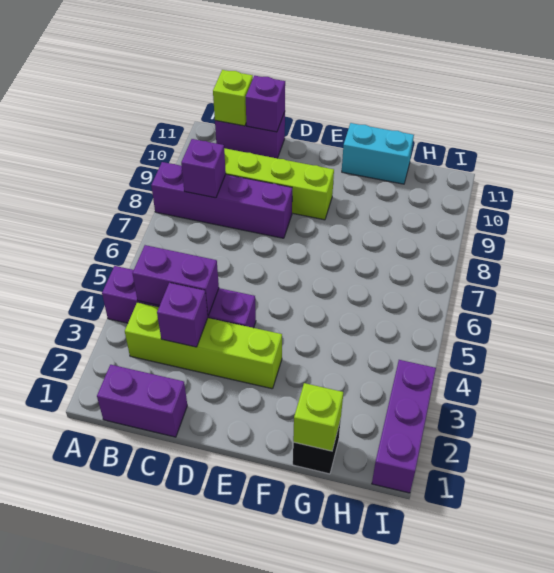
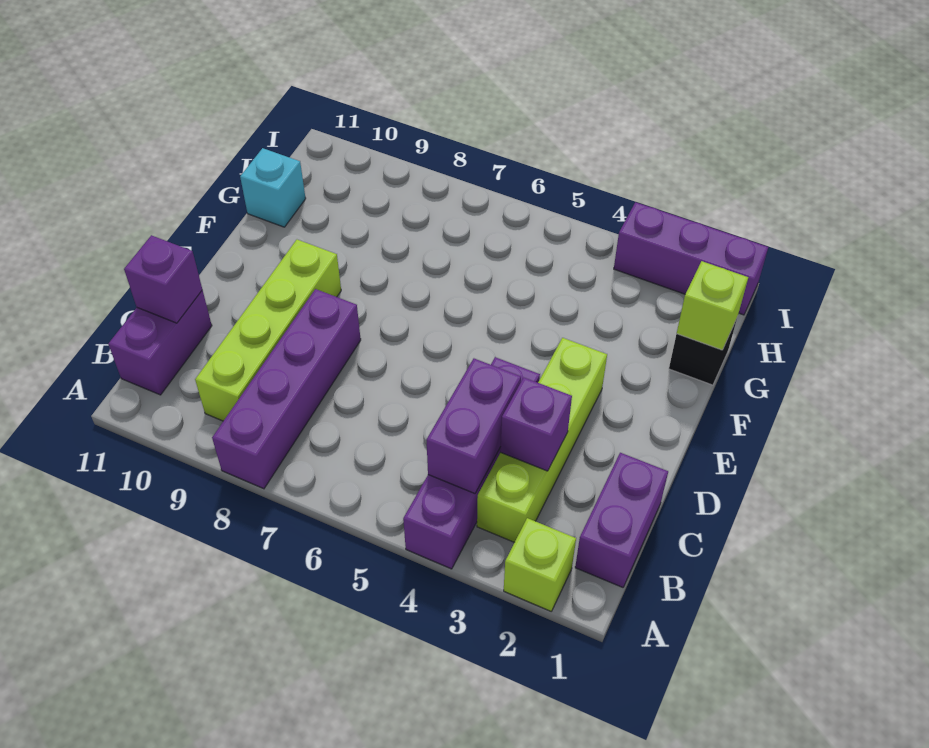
purple 1x1 brick [181,139,226,198] -> none
lime 1x1 brick [213,70,253,126] -> lime 1x1 brick moved to [504,518,576,611]
cyan 1x2 brick [342,123,414,184] -> cyan 1x1 brick [240,148,306,227]

